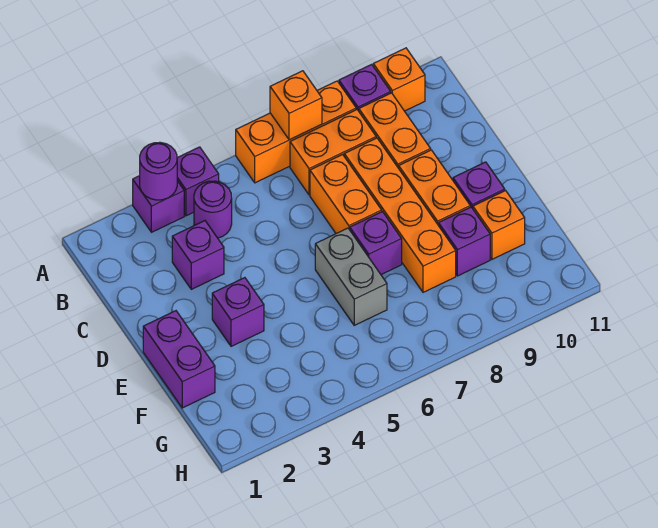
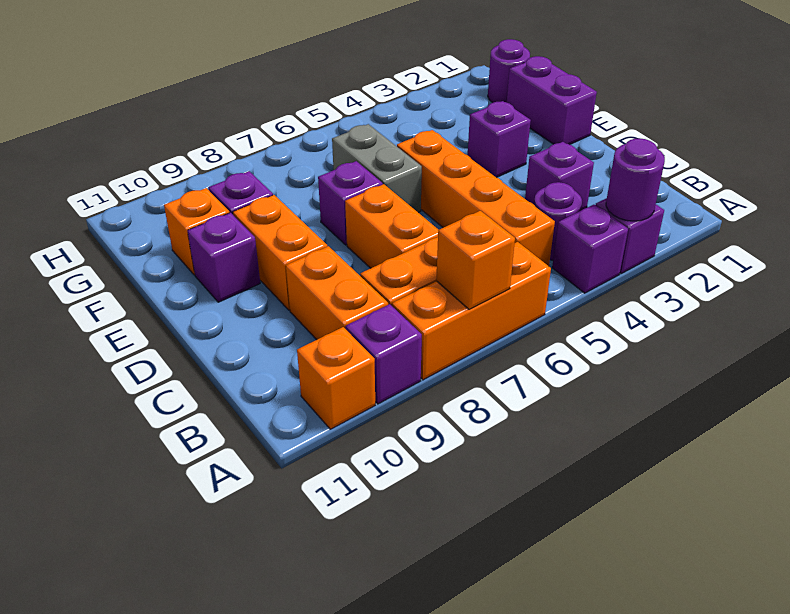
orange 1x4 brick [344,138,456,292] -> orange 1x4 brick moved to [397,130,555,266]
none -> purple 1x1 round brick [488,39,530,103]

